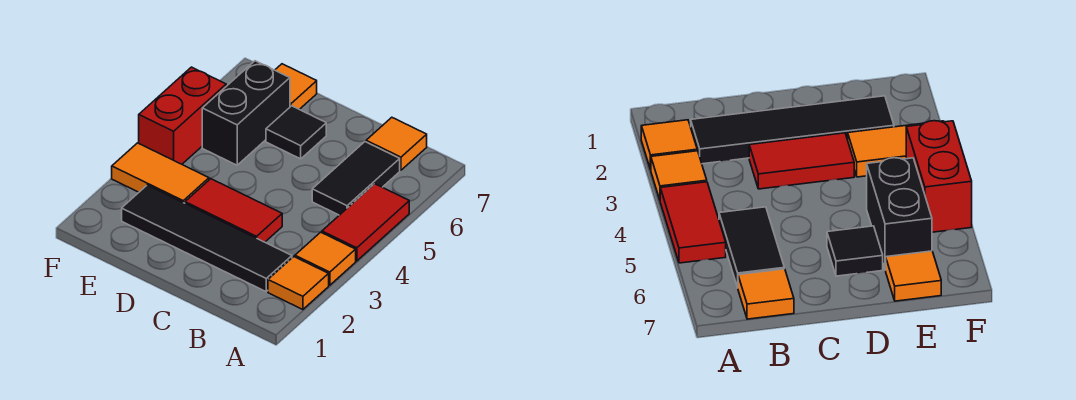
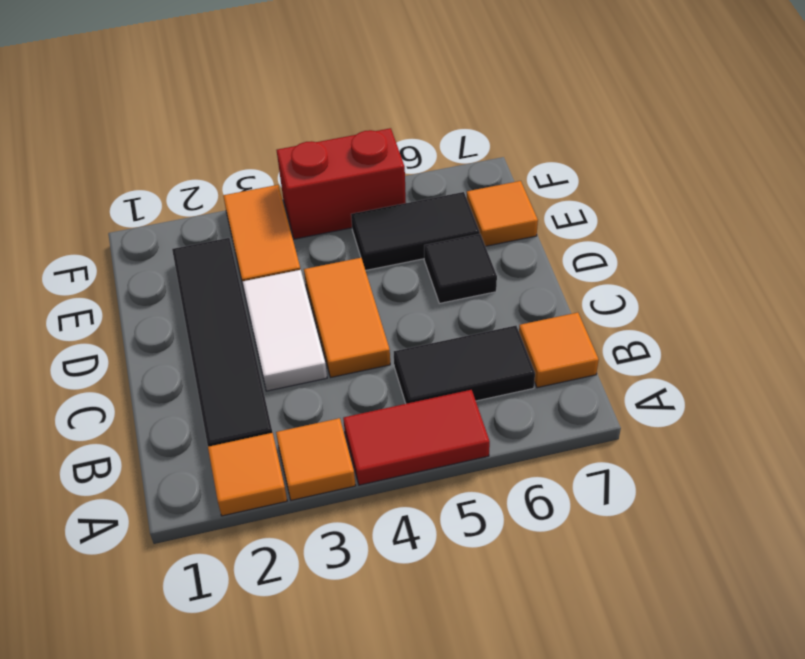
red 1x2 tile [185,179,282,242] -> white 1x2 tile [242,270,327,391]
none -> orange 1x2 tile [304,258,390,377]
black 1x2 brick [202,61,290,165] -> black 1x2 tile [351,192,480,270]

